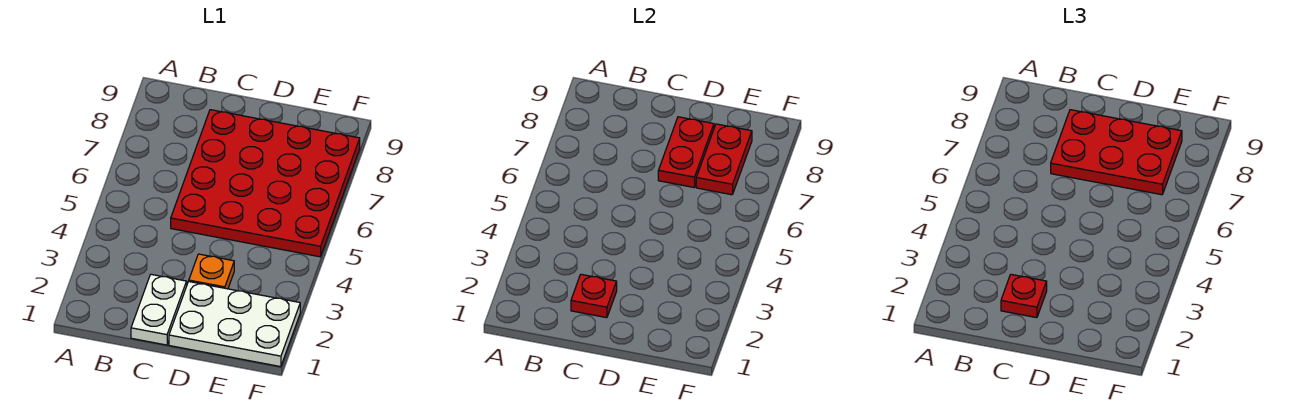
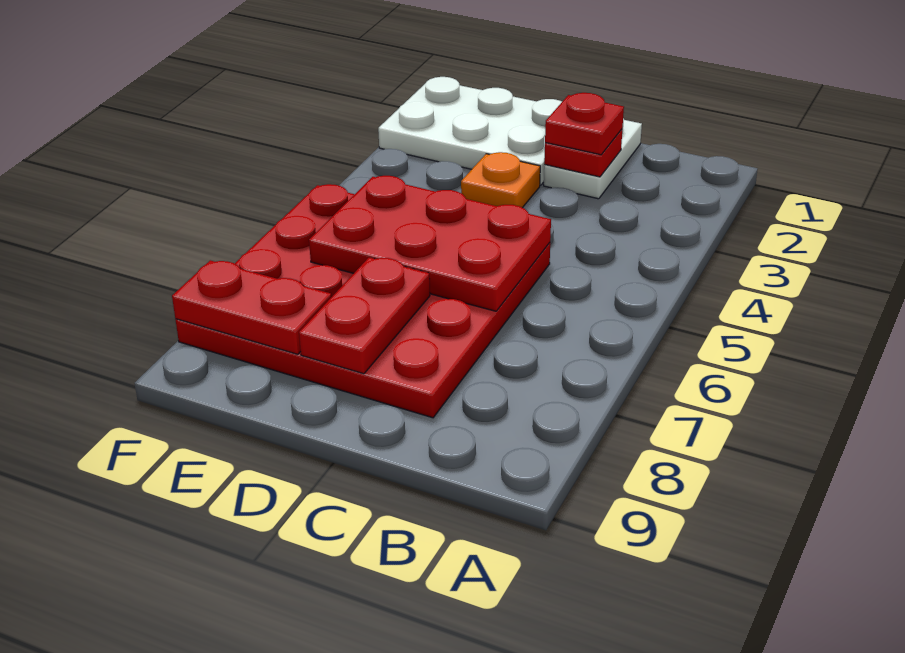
red 2x3 plate [1051,110,1182,195] -> red 2x3 plate moved to [309,176,551,311]
red 1x2 plate [696,124,752,195] -> red 1x2 plate turned to [172,260,331,354]

